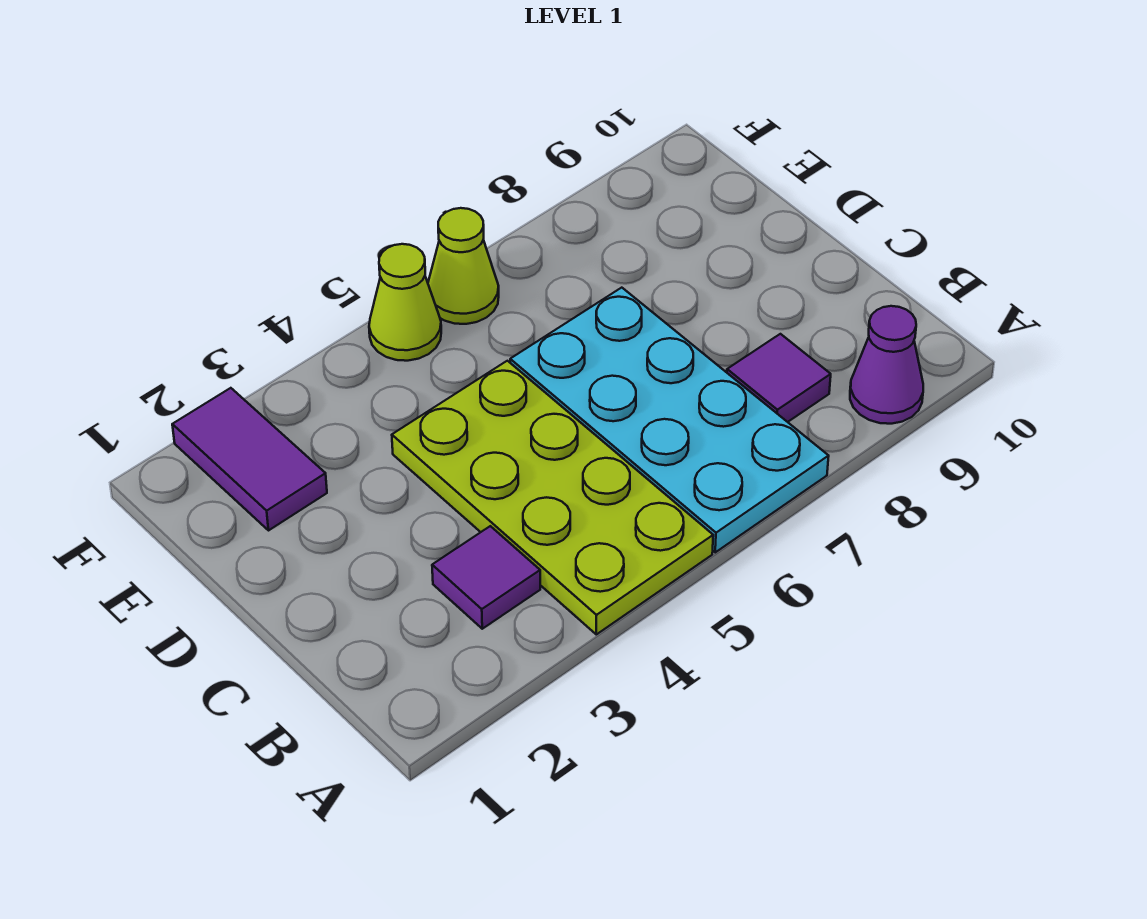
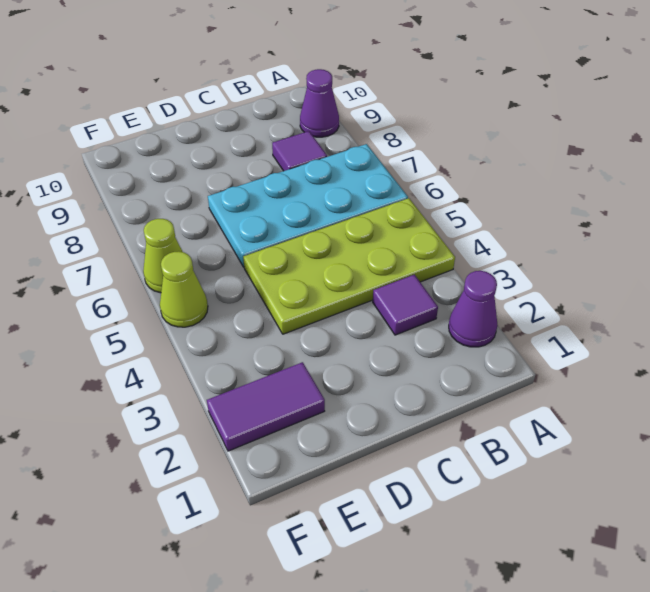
none -> purple 1x1 cone [449,271,498,347]

